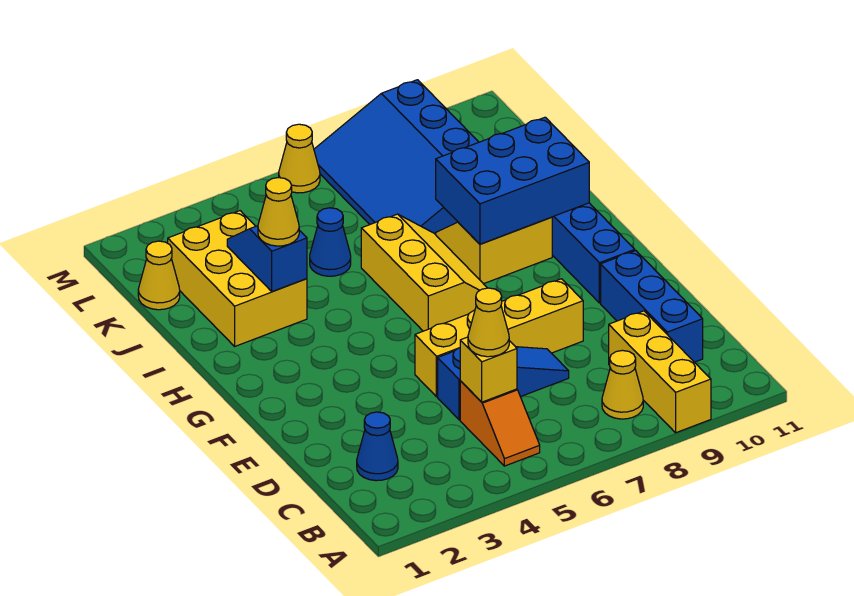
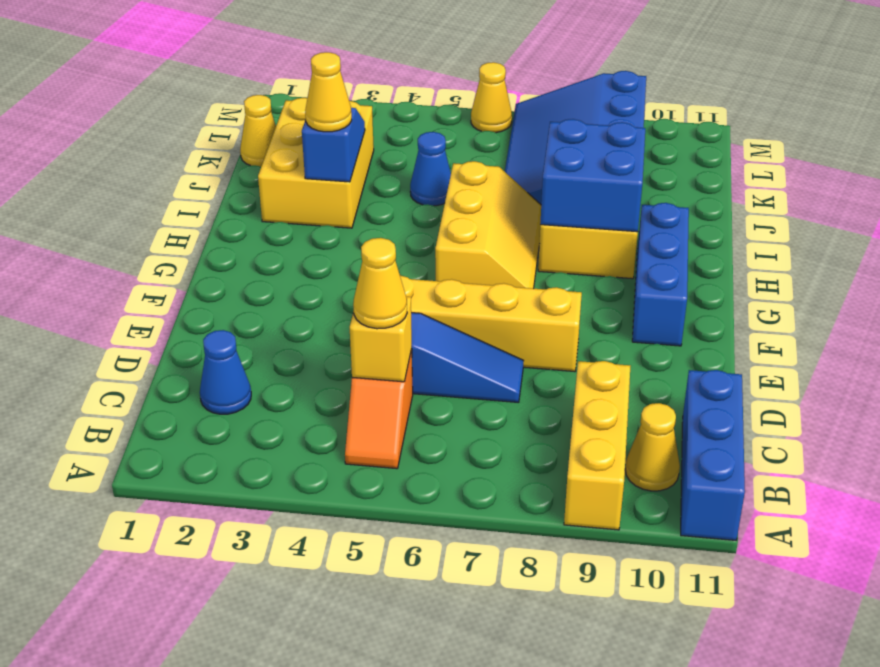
yellow 1x1 cone [602,350,643,419] -> yellow 1x1 cone moved to [625,403,680,491]
blue 1x3 brick [601,251,703,362] -> blue 1x3 brick moved to [681,370,745,540]
blue 2x3 brick [436,117,589,244] -> blue 2x2 brick [540,119,645,232]

